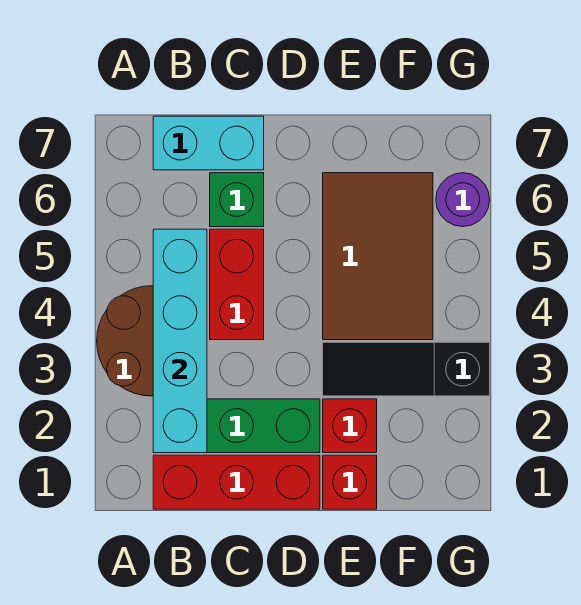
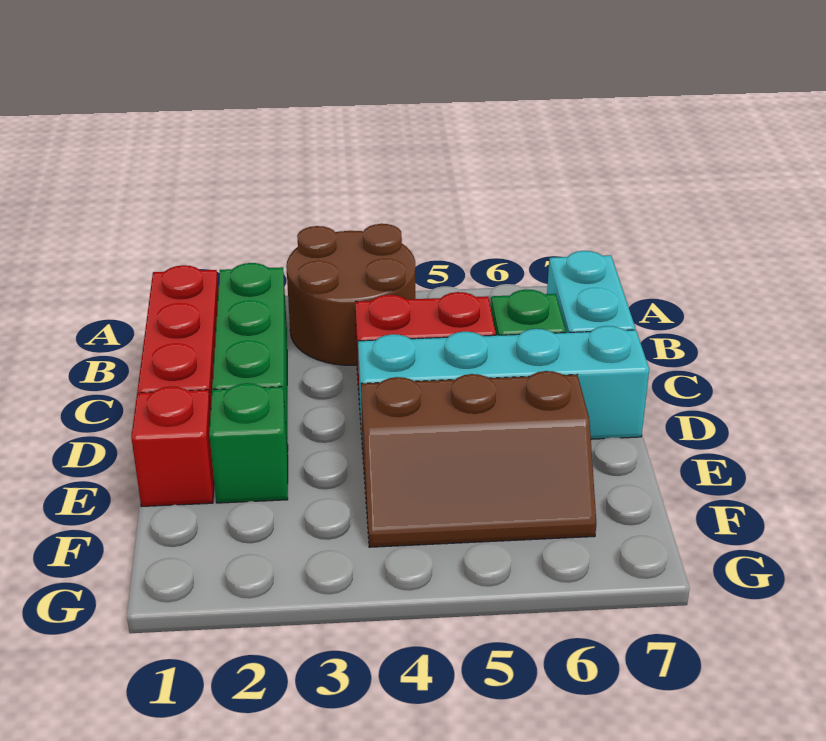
cyan 1x4 brick [153,229,207,453] -> cyan 1x4 brick moved to [358,326,649,449]
red 1x1 brick [323,399,377,453] -> green 1x1 brick [209,383,288,503]
black 1x3 slope [323,342,490,396] -> none
brown 2x3 tile [323,173,433,340] -> brown 2x3 slope [361,371,596,547]
purple 1x1 round brick [436,173,490,227] -> none

